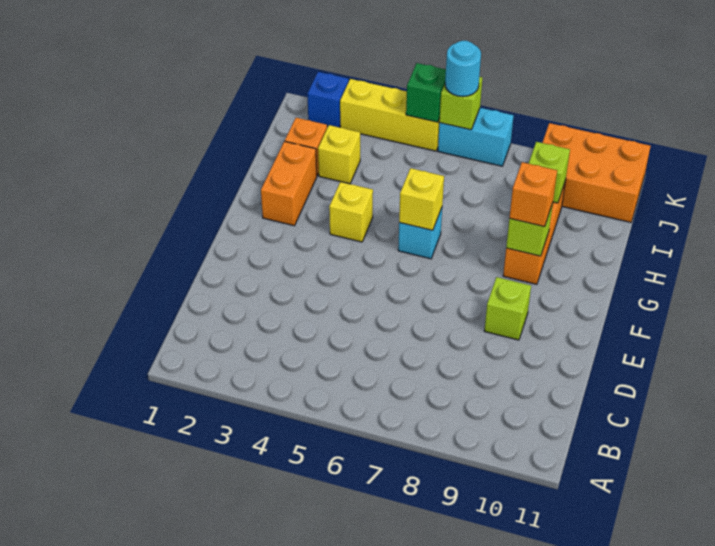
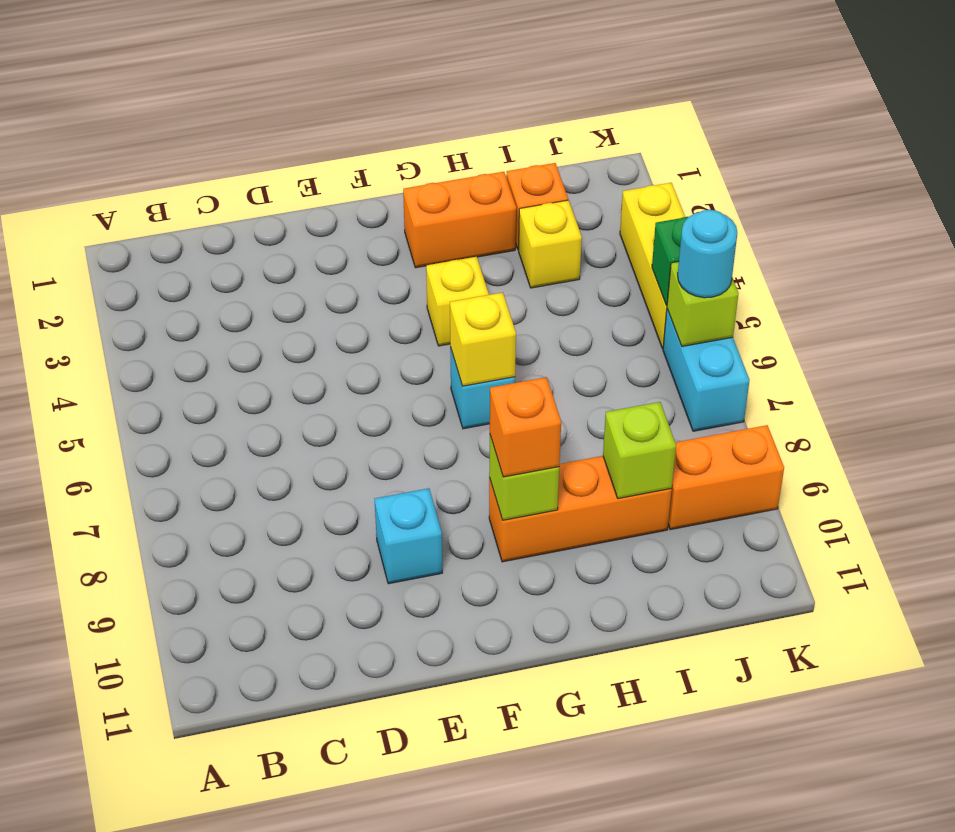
lime 1x1 brick [484,277,531,340] -> cyan 1x1 brick [375,488,442,584]
orange 2x3 brick [542,123,650,222] -> orange 1x2 brick [668,425,784,530]
blue 1x1 brick [307,72,349,127] -> none

